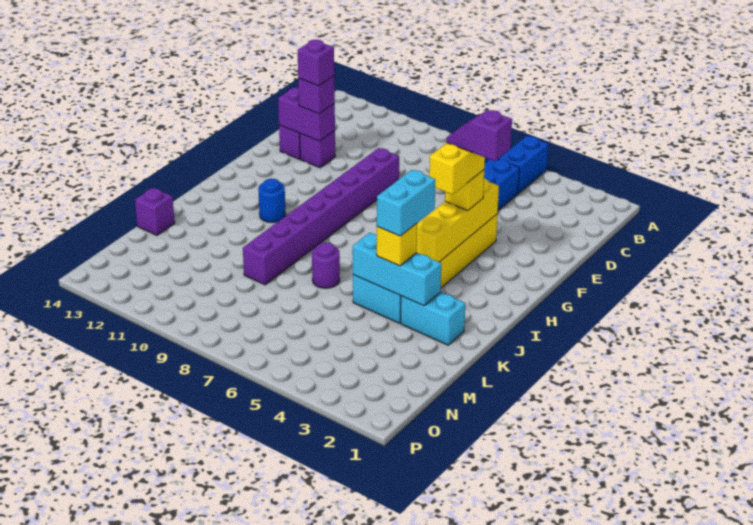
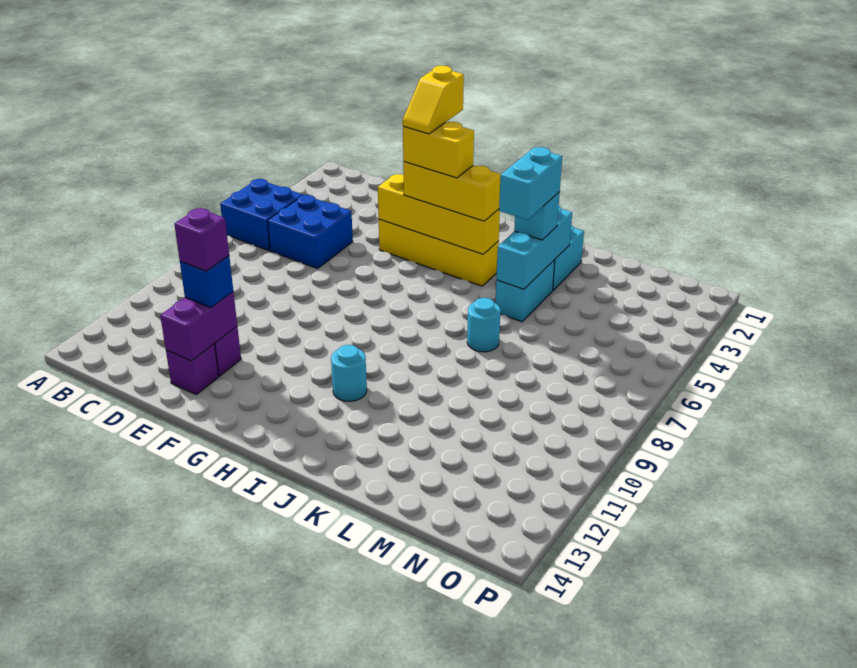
blue 1x2 brick [499,136,548,193] -> blue 2x2 brick [220,179,303,251]
purple 1x8 brick [243,148,399,285] -> none
purple 1x1 brick [298,76,335,114] -> blue 1x1 brick [180,256,233,308]
purple 1x2 slope [447,110,512,161] -> yellow 1x2 slope [403,66,464,134]
yellow 1x1 brick [445,170,484,210] -> yellow 1x3 brick [403,162,501,221]
blue 1x1 round brick [258,179,286,223] -> cyan 1x1 round brick [331,345,367,401]
cyan 1x2 brick [377,170,435,236] -> cyan 1x2 brick turned to [499,147,562,220]
yellow 1x1 brick [377,223,417,266] -> cyan 1x1 brick [514,192,560,240]
purple 1x1 round brick [312,242,340,288] -> cyan 1x1 round brick [467,298,500,352]
purple 1x1 brick [135,188,175,235] -> none

